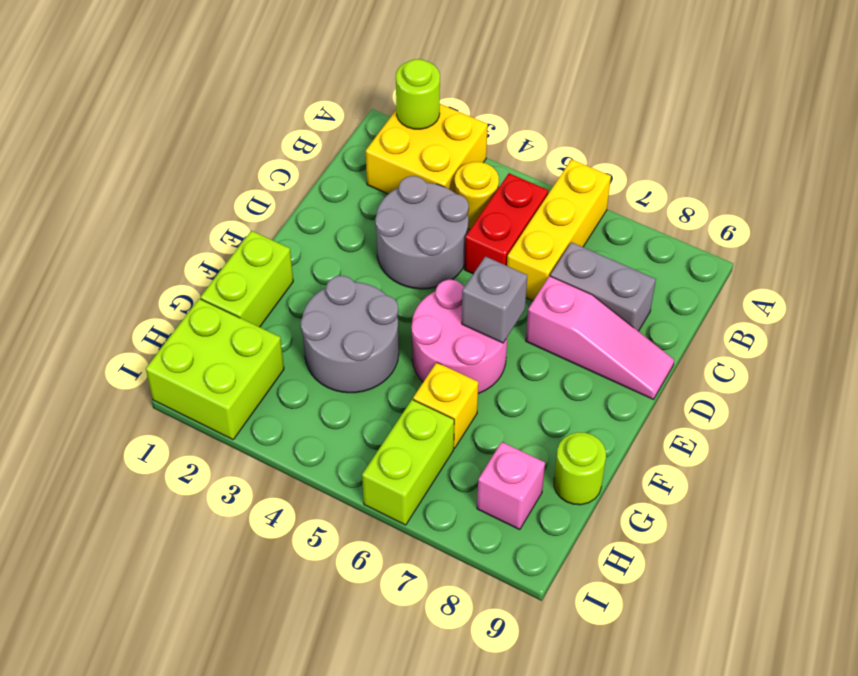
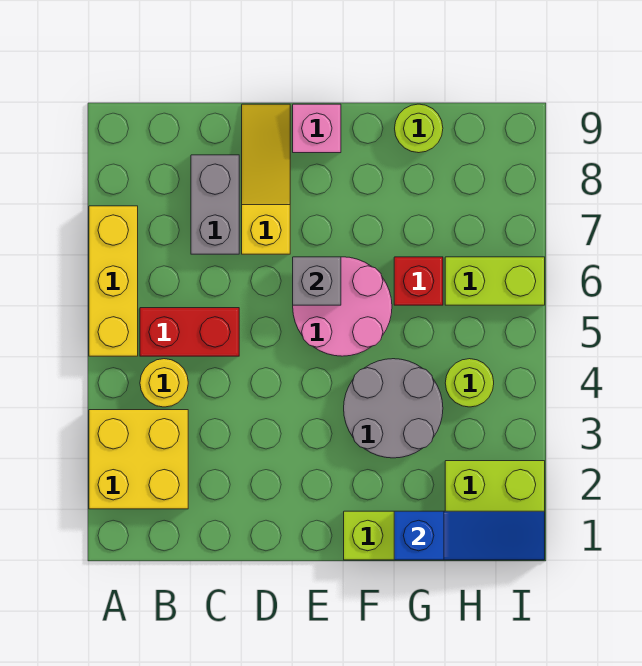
lime 1x1 round brick [396,59,440,129] -> lime 1x1 round brick moved to [445,359,494,407]
yellow 1x3 brick [507,159,611,301] -> yellow 1x3 brick turned to [89,206,138,356]
grey 2x2 round brick [375,176,469,289] -> none
pink 1x3 slope [526,276,674,399] -> yellow 1x3 slope [242,104,290,254]
none -> blue 1x3 slope [394,511,545,560]
yellow 1x1 brick [413,363,478,448] -> red 1x1 brick [394,257,443,305]
pink 1x1 brick [477,442,545,530] -> pink 1x1 brick moved to [293,104,341,153]

